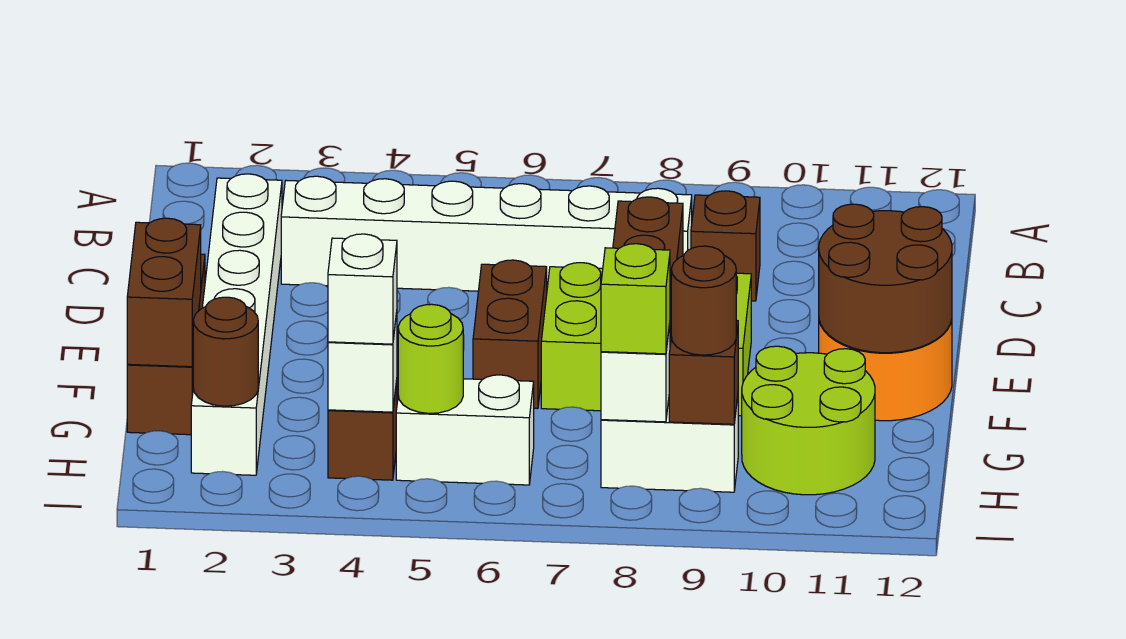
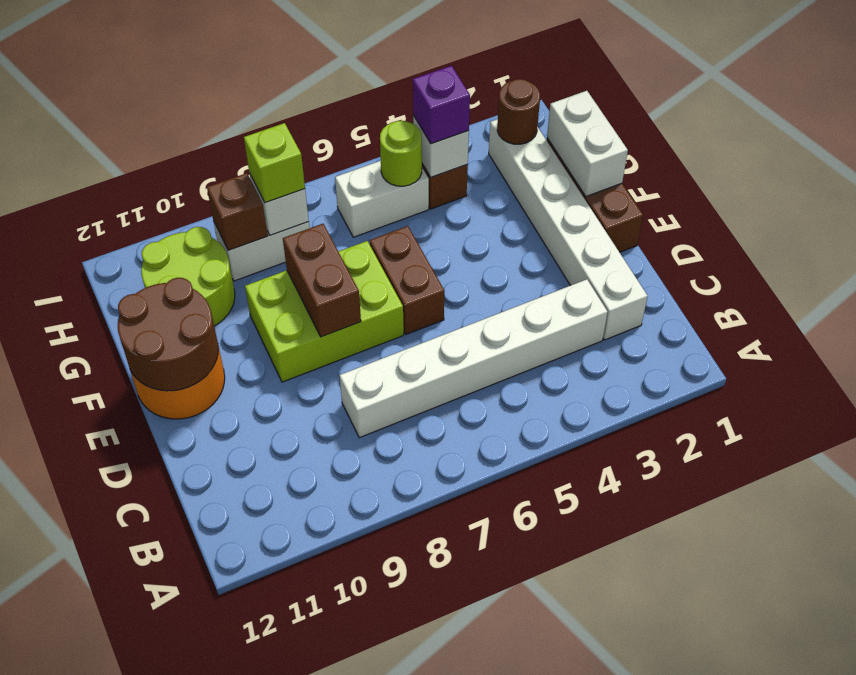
brown 1x1 brick [691,191,760,301] -> none
brown 1x2 brick [127,218,201,367] -> white 1x2 brick [547,91,628,196]
white 1x1 brick [328,234,397,344] -> purple 1x1 brick [413,66,470,144]
brown 1x1 round brick [671,246,736,355] -> none

